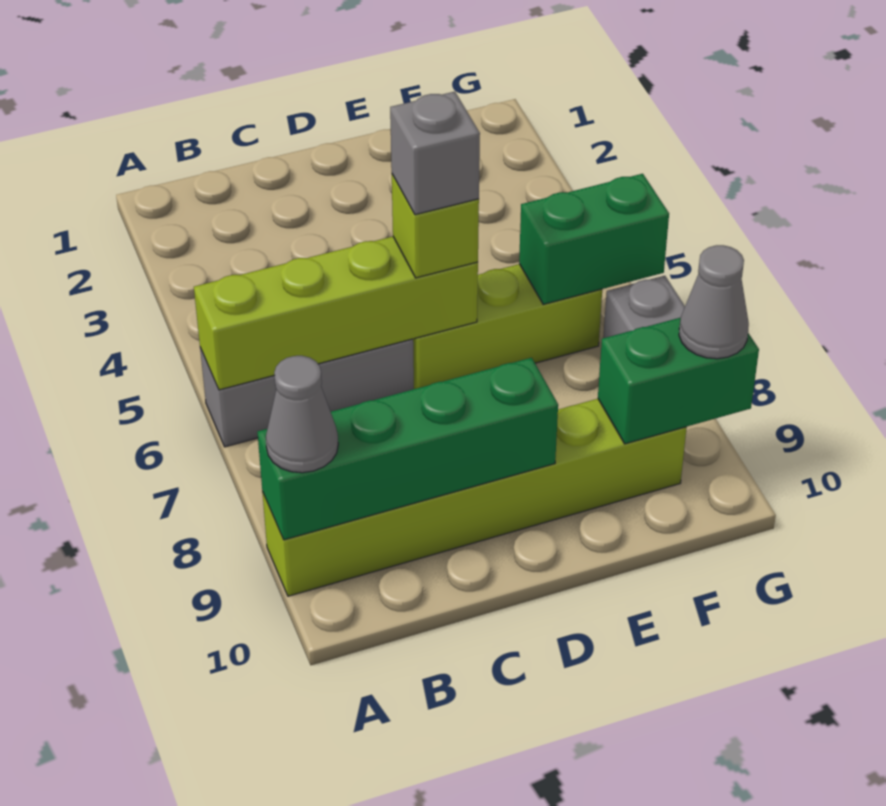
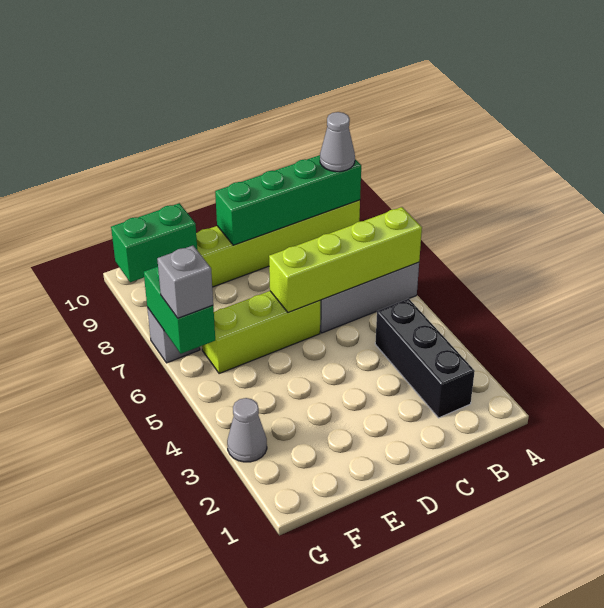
none -> black 1x3 brick [375,299,475,418]
lime 1x1 brick [392,175,479,278] -> none
grey 1x1 brick [390,92,480,215] -> grey 1x1 brick moved to [157,246,213,318]
green 1x2 brick [519,174,669,304] -> green 1x2 brick turned to [144,267,215,354]
grey 1x1 cone [679,245,749,359] -> grey 1x1 cone moved to [227,398,267,462]

